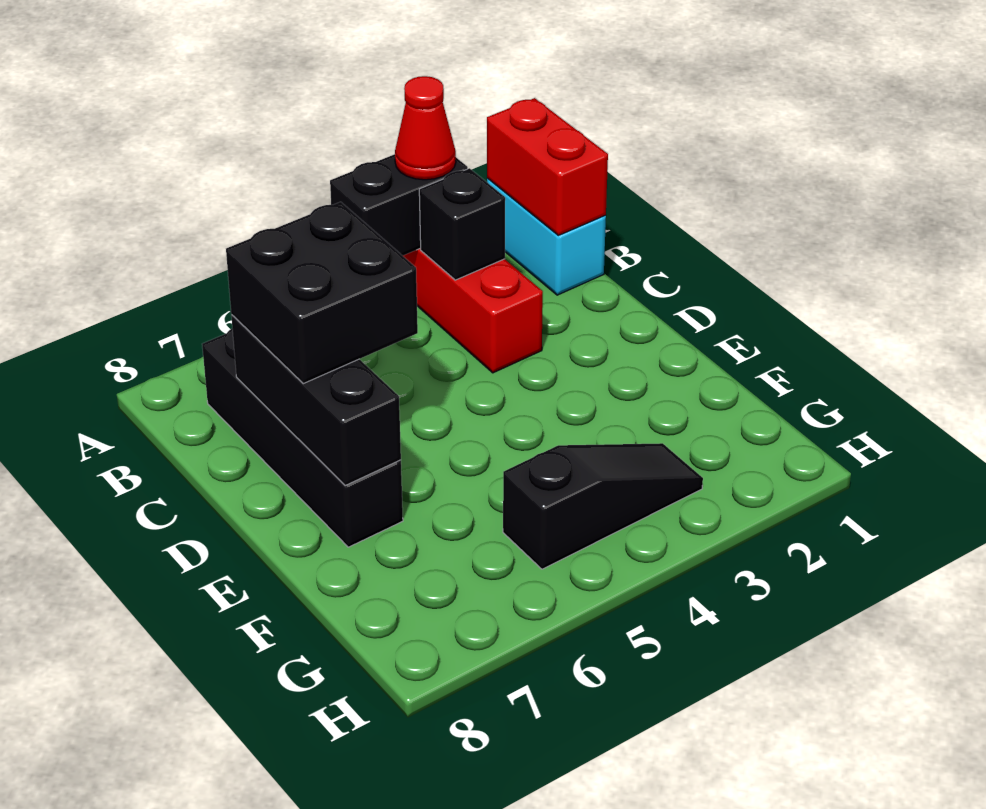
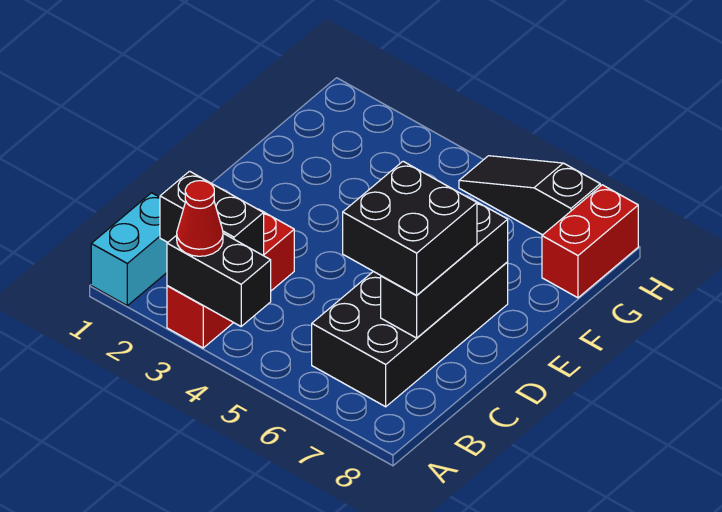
red 1x2 brick [487,98,608,235] -> red 1x2 brick moved to [542,185,638,298]
black 1x1 brick [419,168,505,280] -> black 1x2 brick [160,171,264,255]
black 1x4 brick [202,329,403,547] -> black 2x4 brick [312,262,508,407]
black 1x3 slope [503,443,703,569] -> black 1x3 slope moved to [459,156,600,235]

